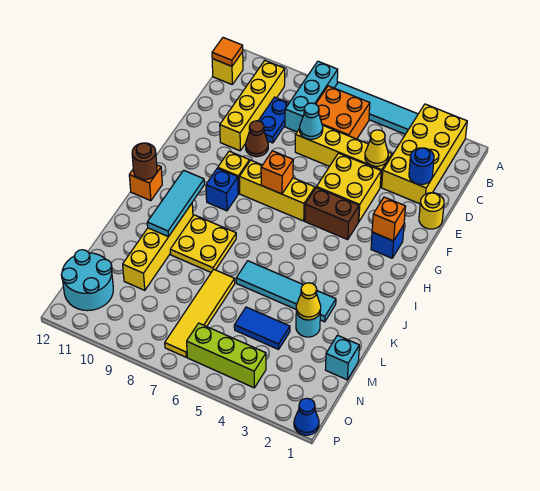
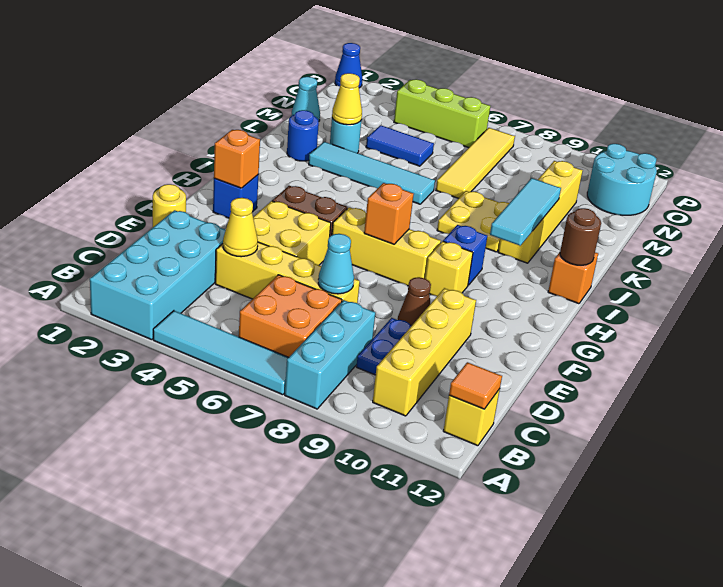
yellow 2x4 brick [382,104,467,204] -> cyan 2x4 brick [90,210,226,340]
blue 1x1 round brick [409,148,434,185] -> blue 1x1 round brick moved to [287,110,319,161]
cyan 1x1 brick [325,335,359,380] -> cyan 1x1 cone [291,77,320,121]

